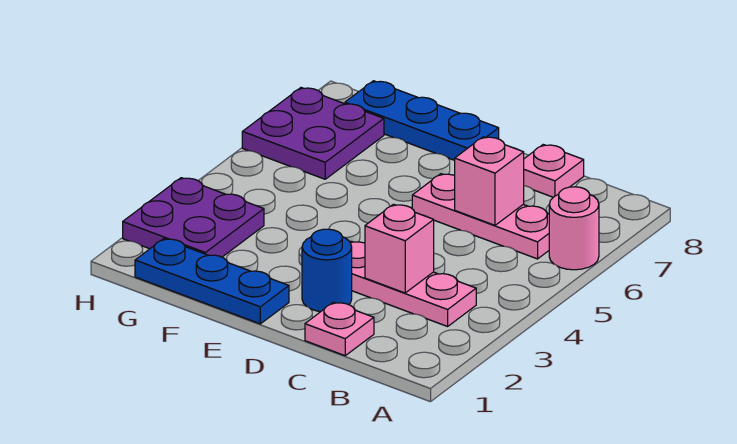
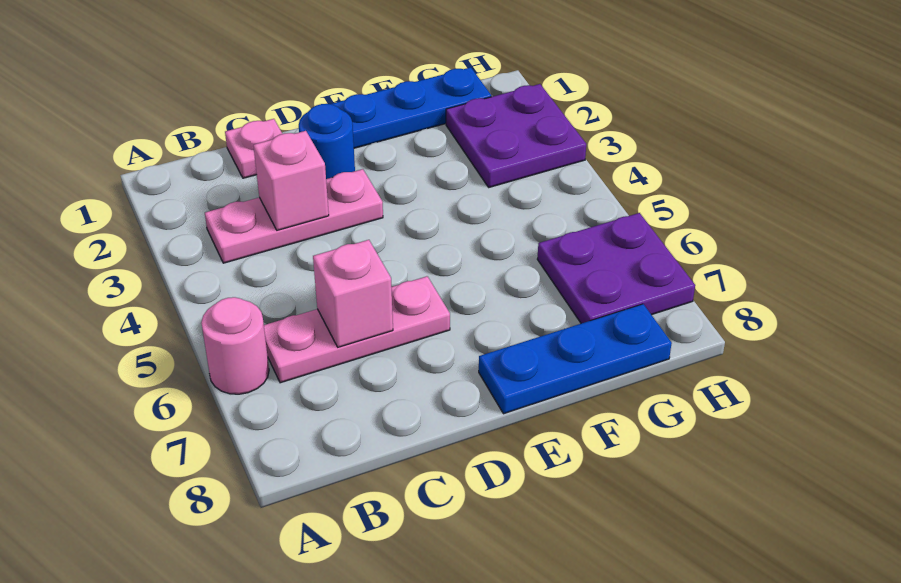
pink 1x1 plate [524,145,584,197] -> none

